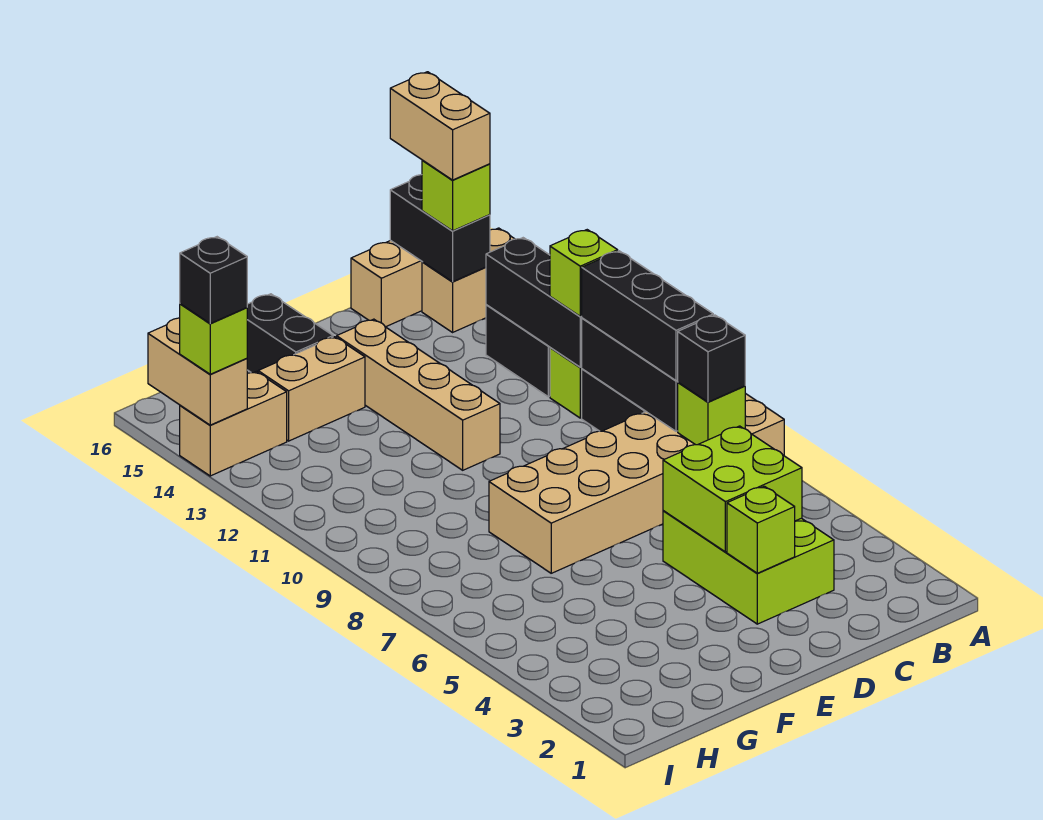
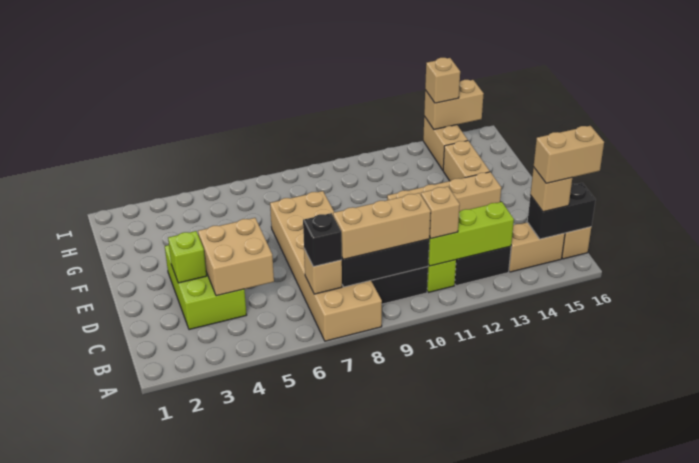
tan 1x2 brick [422,228,514,332] -> tan 1x2 brick turned to [509,222,565,272]
lime 1x1 brick [678,382,745,445] -> tan 1x1 brick [304,249,342,294]
black 1x3 brick [582,251,713,381] -> tan 1x3 brick [333,193,431,259]
black 1x3 brick [486,238,582,367] -> lime 1x3 brick [428,202,514,266]
lime 1x1 brick [550,230,618,316] -> tan 1x1 brick [421,187,460,238]
lime 1x1 brick [422,160,490,231] -> tan 1x1 brick [530,167,572,212]
lime 2x3 brick [663,511,834,624] -> lime 2x3 brick turned to [165,245,247,330]
lime 2x2 brick [663,426,802,552] -> tan 2x2 brick [198,218,274,296]
black 1x2 brick [247,294,333,373] -> none
lime 1x1 brick [180,304,247,374] -> tan 1x1 brick [425,58,460,103]
black 1x1 brick [180,237,247,323] -> none

